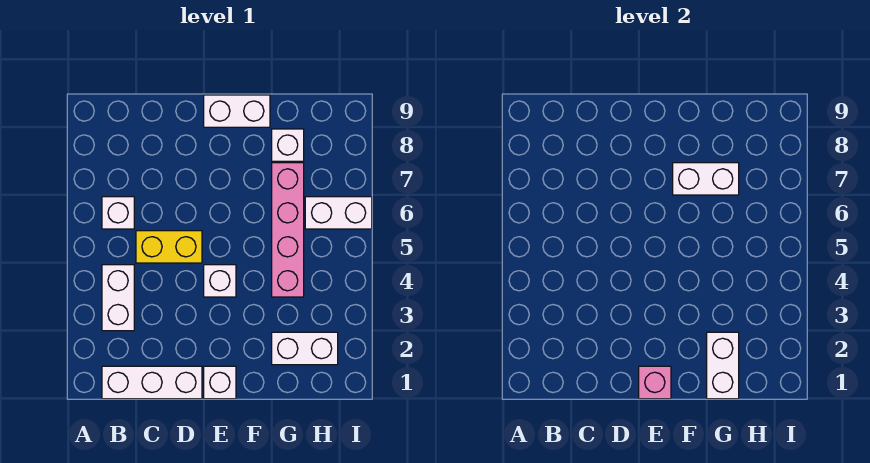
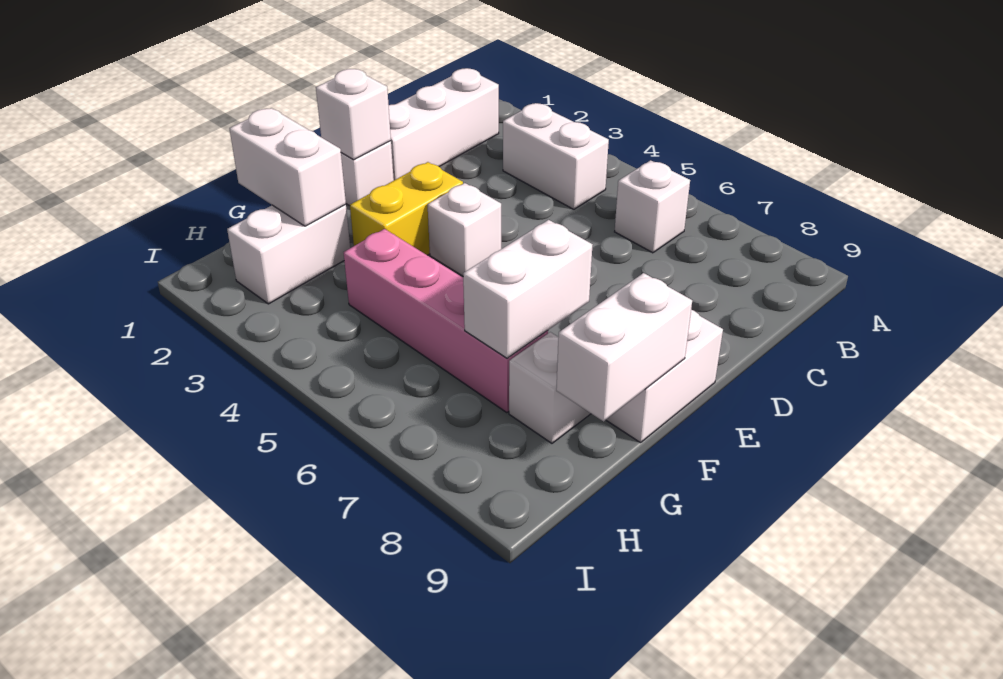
yellow 1x2 brick [136,231,202,263] -> yellow 1x2 brick moved to [350,162,463,255]
pink 1x1 brick [639,366,671,399] -> white 1x1 brick [316,69,391,160]
white 1x2 brick [305,197,372,229] -> white 1x2 brick moved to [556,273,692,421]

